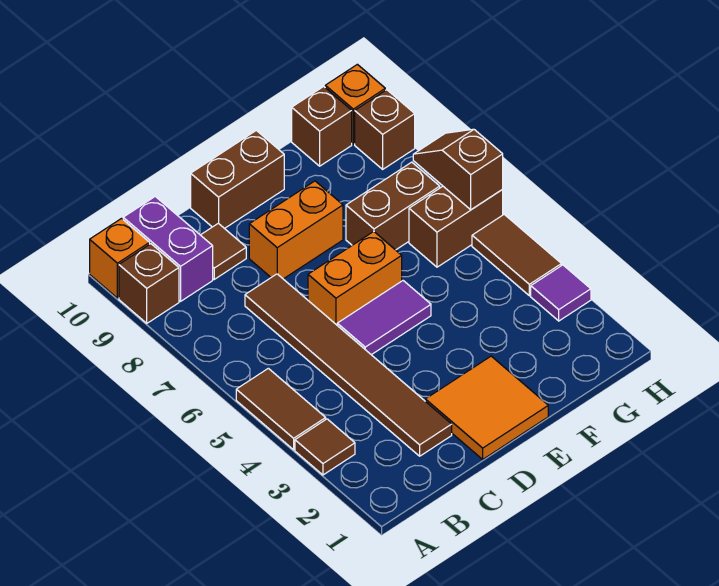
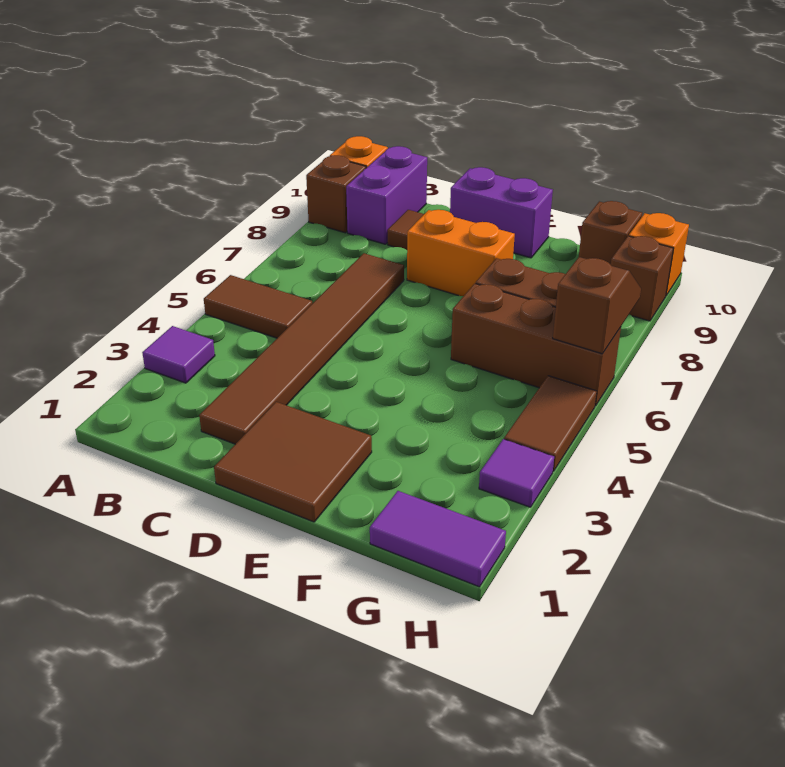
brown 1x1 tile [295,419,355,475] -> purple 1x1 tile [142,326,215,383]
brown 1x2 tile [236,368,326,450] -> brown 1x2 tile turned to [204,275,313,338]
orange 2x2 tile [425,356,548,459] -> brown 2x2 tile [214,402,372,522]
purple 1x2 tile [337,281,431,355] -> purple 1x2 tile moved to [370,491,506,587]
orange 1x2 brick [308,232,402,325] -> none
brown 1x2 brick [191,130,284,229] -> purple 1x2 brick [450,167,553,258]
brown 1x2 brick [409,186,503,267] -> brown 1x3 brick [451,284,621,406]

